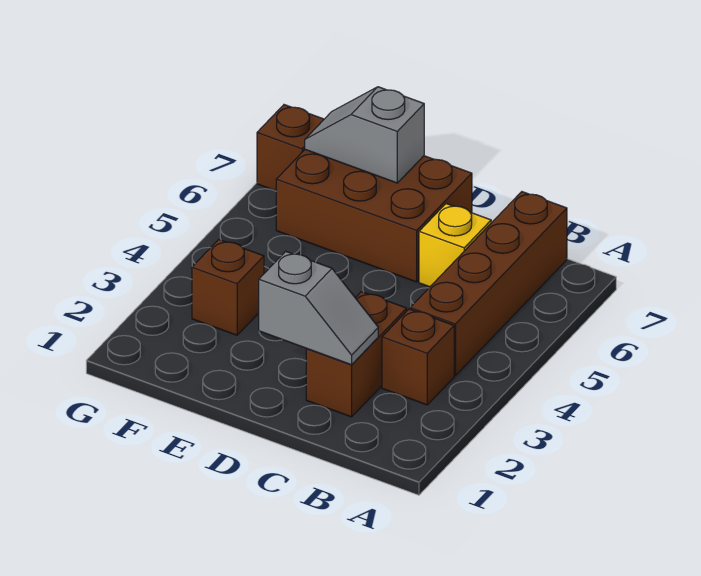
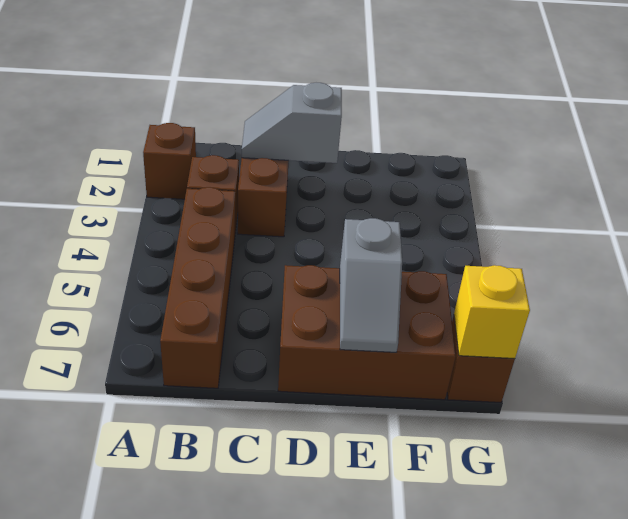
yellow 1x1 brick [419,204,491,287] -> yellow 1x1 brick moved to [454,265,530,359]
grey 1x2 slope [305,87,424,183] -> grey 1x2 slope turned to [340,218,402,352]
brown 1x1 brick [192,240,264,335] -> brown 1x1 brick moved to [143,123,196,199]

